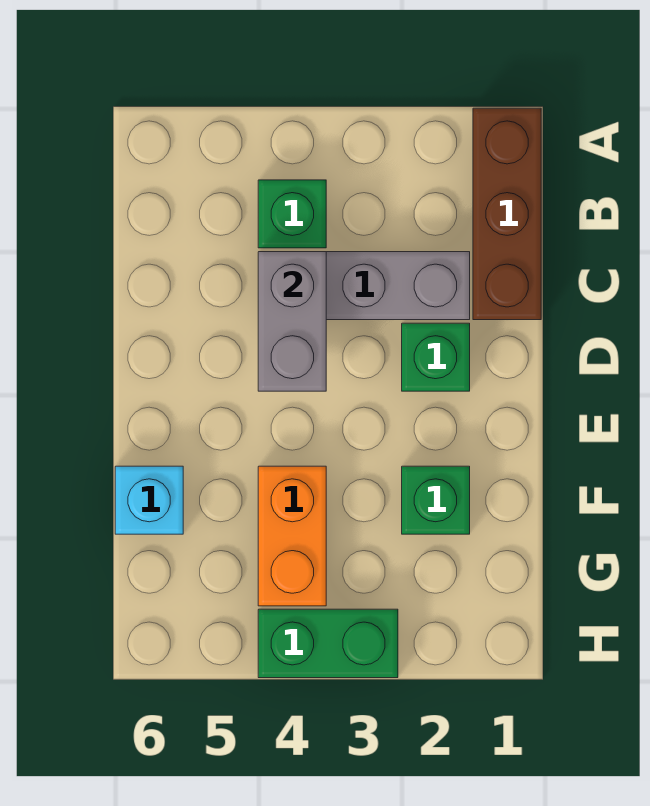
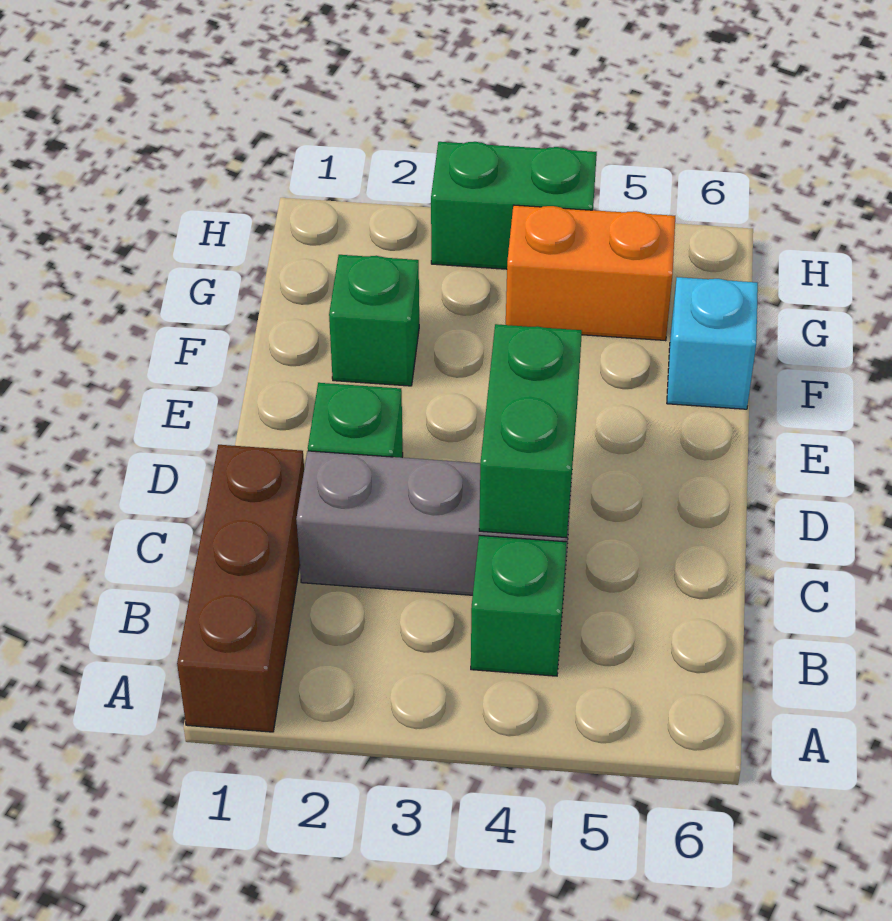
grey 1x2 brick [258,252,326,391] -> green 1x2 brick [479,324,582,538]
orange 1x2 brick [258,466,326,606] -> orange 1x2 brick turned to [506,205,675,341]

